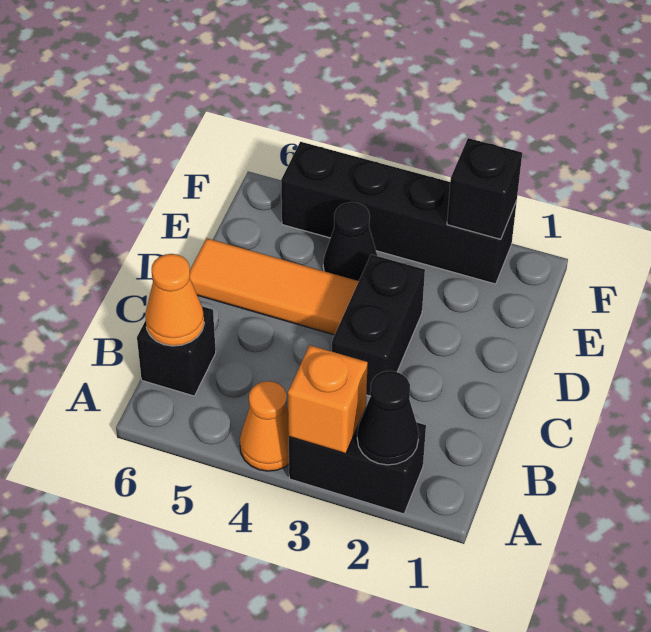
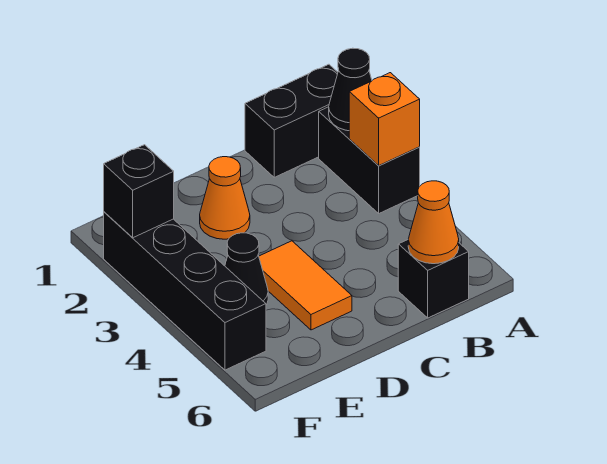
orange 1x1 cone [240,381,289,471] -> orange 1x1 cone moved to [200,157,250,239]
black 1x2 brick [332,254,425,396] -> black 1x2 brick moved to [245,64,338,177]
orange 1x3 tile [190,238,359,335] -> orange 1x2 tile [259,241,352,330]

